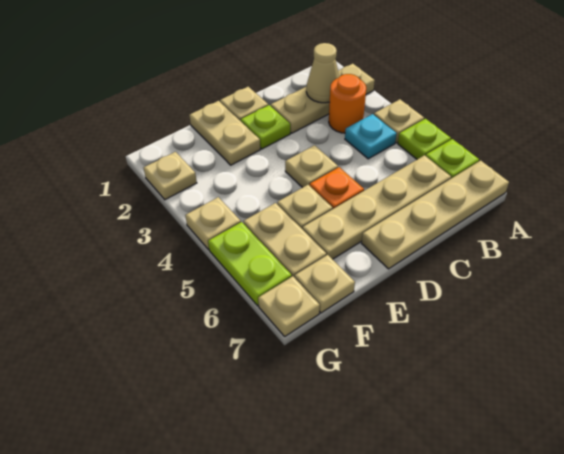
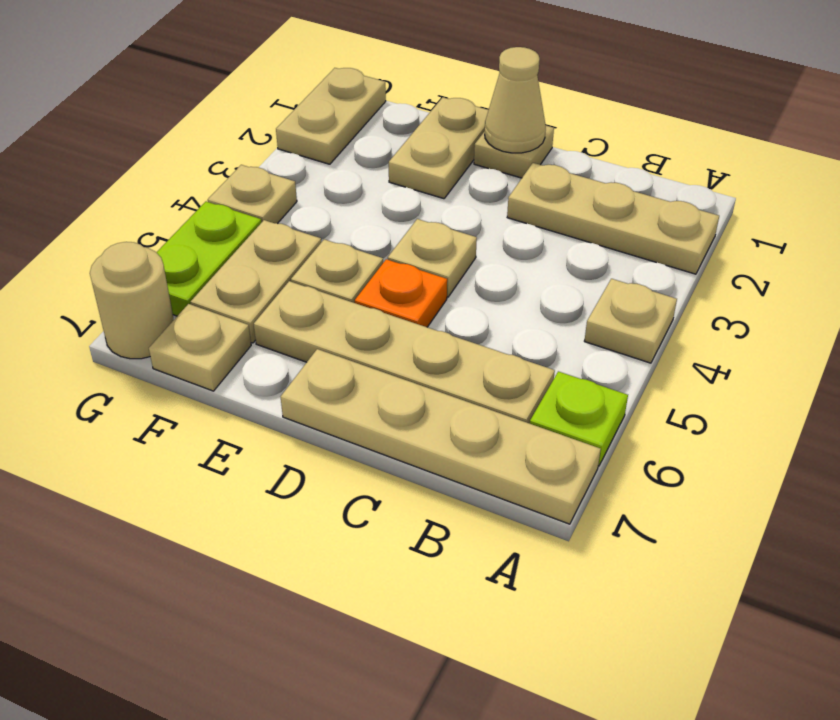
lime 1x1 plate [398,119,451,159] -> none
tan 1x1 cone [306,43,339,103] -> tan 1x1 cone moved to [485,47,546,153]
orange 1x1 round brick [329,74,366,133] -> none
cyan 1x1 plate [345,114,397,159] -> none
lime 1x1 plate [241,105,290,149] -> none
tan 1x1 plate [144,152,197,200] -> tan 1x2 plate [276,68,386,164]
tan 1x1 plate [258,276,320,336] -> tan 1x1 round brick [90,242,174,359]

